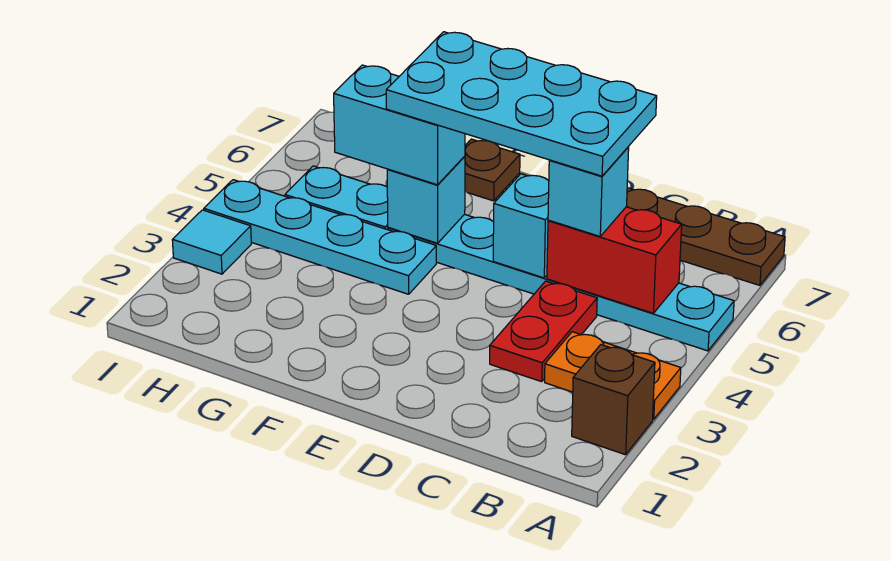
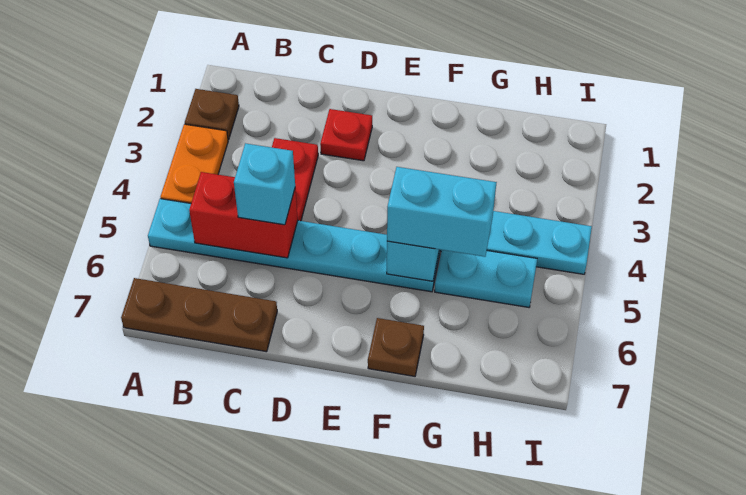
brown 1x1 brick [572,345,655,455] -> brown 1x1 plate [185,89,239,140]
orange 1x2 plate [545,332,681,419] -> orange 1x2 plate turned to [161,124,228,203]
cyan 2x4 plate [386,32,657,176] -> none
none -> red 1x1 plate [320,109,372,161]
cyan 1x1 brick [493,174,549,278] -> none
cyan 1x1 tile [172,210,251,274] -> none

